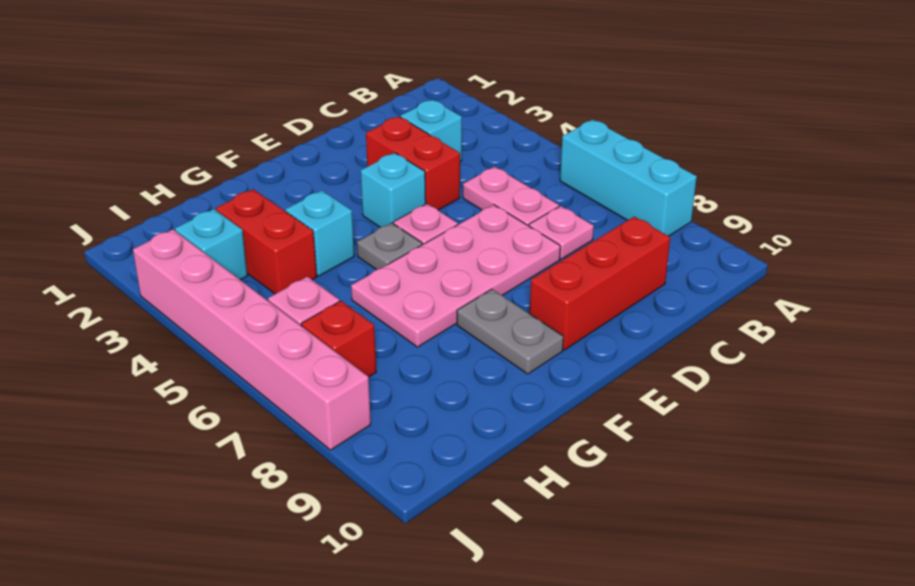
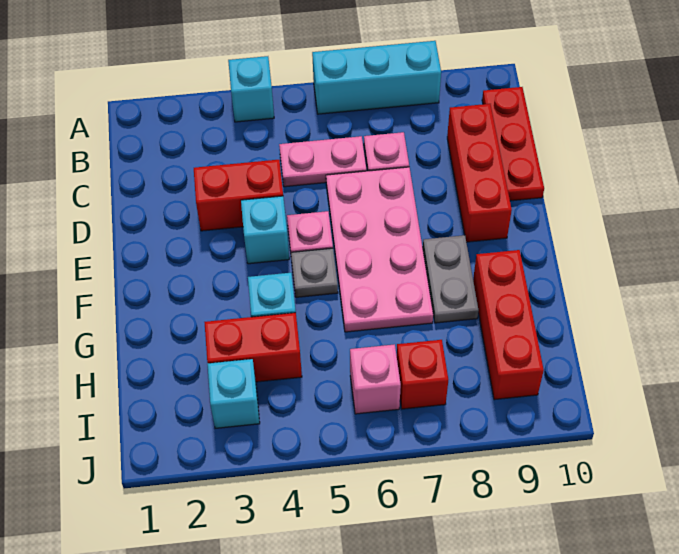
none -> red 1x3 plate [482,87,544,201]
cyan 1x1 brick [400,100,462,162] -> cyan 1x1 brick moved to [228,56,274,122]
grey 1x2 plate [457,289,563,374] -> grey 1x2 plate turned to [423,235,478,323]
none -> red 1x3 brick [473,250,544,400]
pink 1x6 brick [133,229,371,450] -> none

